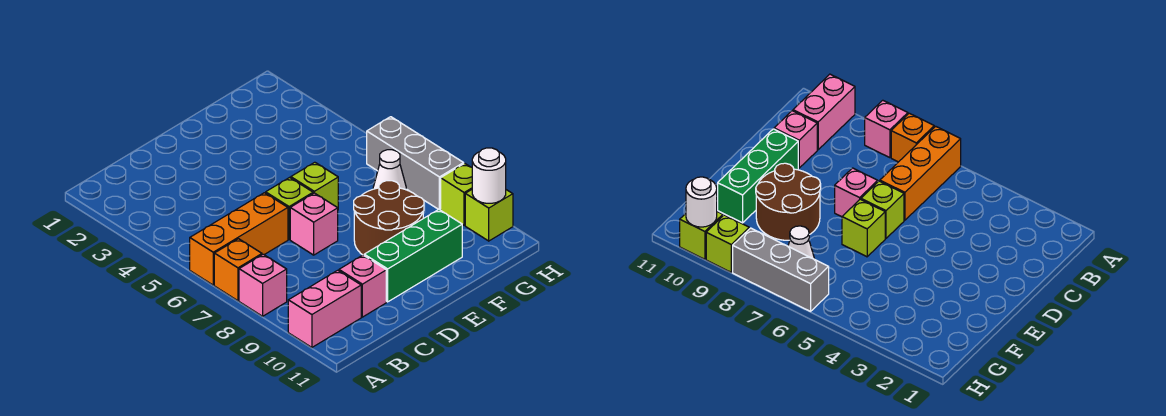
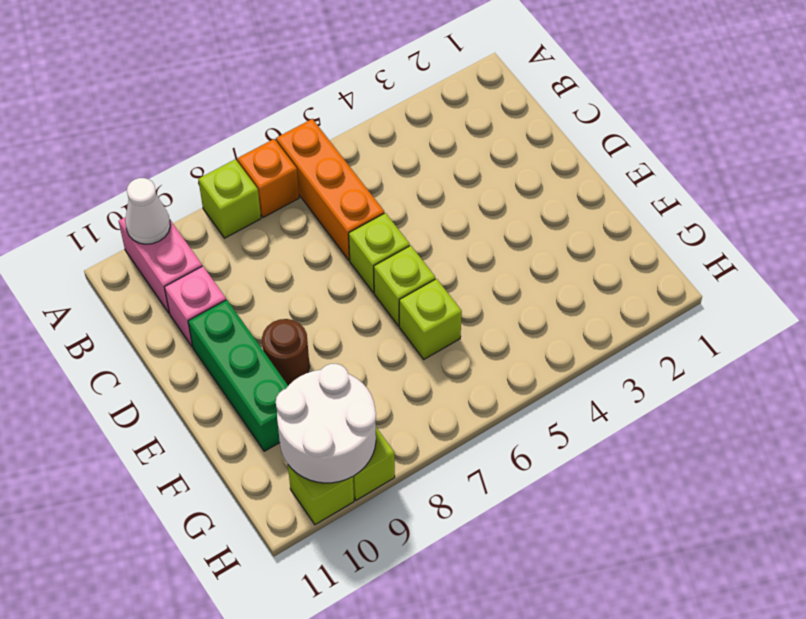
pink 1x1 brick [239,254,287,316] -> lime 1x1 brick [198,159,261,238]
pink 1x1 brick [290,193,338,255] -> none
brown 2x2 round brick [354,181,424,255] -> brown 1x1 round brick [262,319,310,385]
none -> lime 1x1 brick [399,279,462,359]
white 1x1 cone [373,150,406,190] -> white 1x1 cone moved to [125,178,170,244]
grey 1x3 brick [367,117,464,210] -> none
white 1x1 round brick [472,148,506,203] -> white 2x2 round brick [276,364,376,483]

